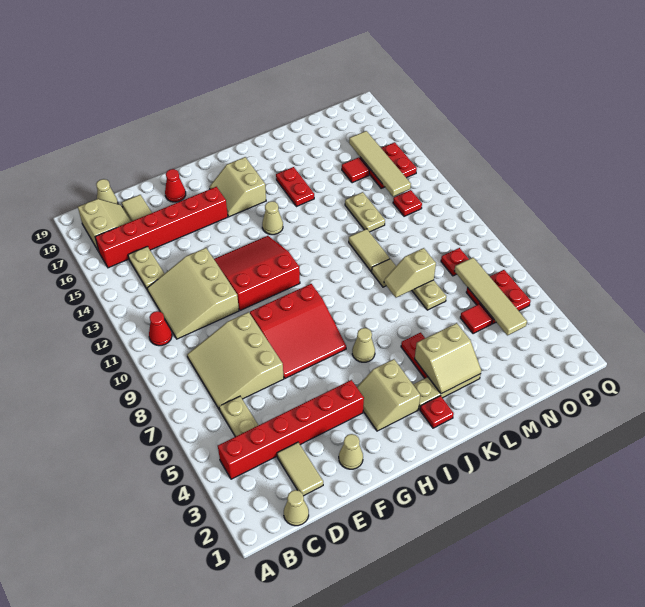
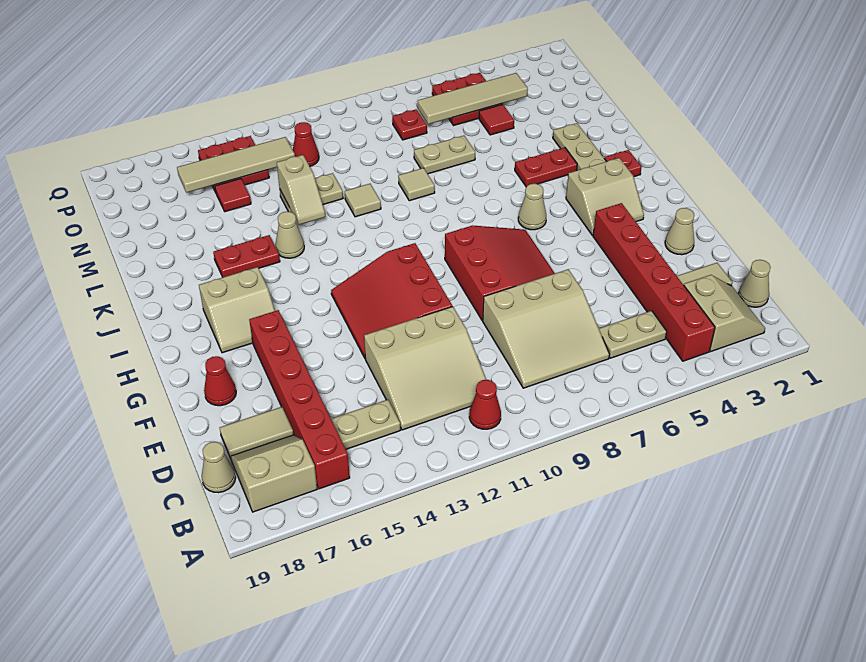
tan 1x1 cone [262,201,283,235] -> tan 1x1 cone moved to [275,212,304,258]
tan 2x2 slope [415,323,481,394] -> tan 2x2 slope moved to [684,275,765,351]
tan 1x2 slope [384,248,436,298] -> tan 1x2 slope moved to [277,155,325,225]
tan 1x2 tile [349,229,390,272] -> tan 1x1 tile [345,184,381,217]
red 1x1 plate [393,190,422,216] -> red 1x1 cone [293,122,319,166]

